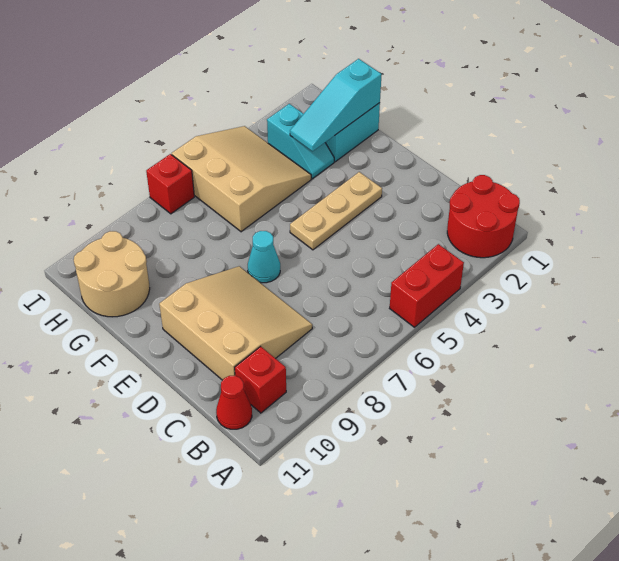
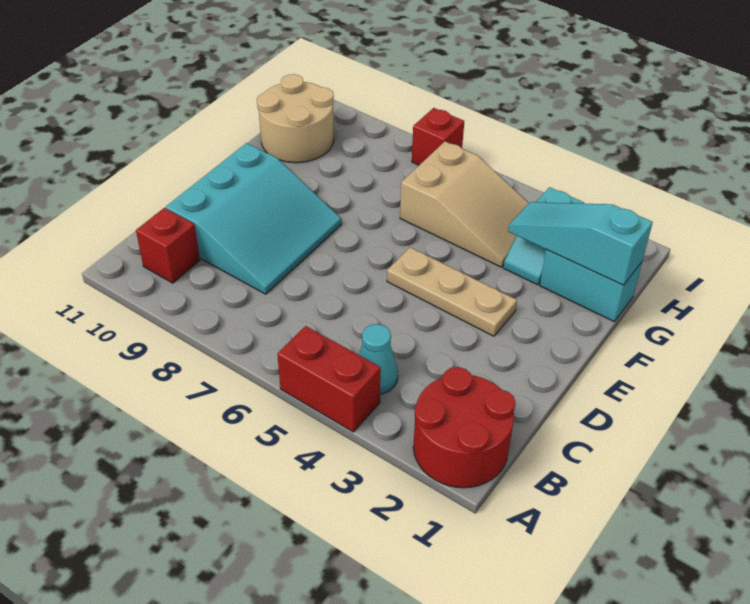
red 1x1 cone [216,376,252,429] -> none
tan 3x3 slope [159,266,312,380] -> cyan 3x3 slope [166,143,341,294]
cyan 1x1 cone [248,231,280,283] -> cyan 1x1 cone moved to [359,324,398,394]
tan 3x3 slope [172,126,311,232] -> tan 2x3 slope [400,141,529,267]

